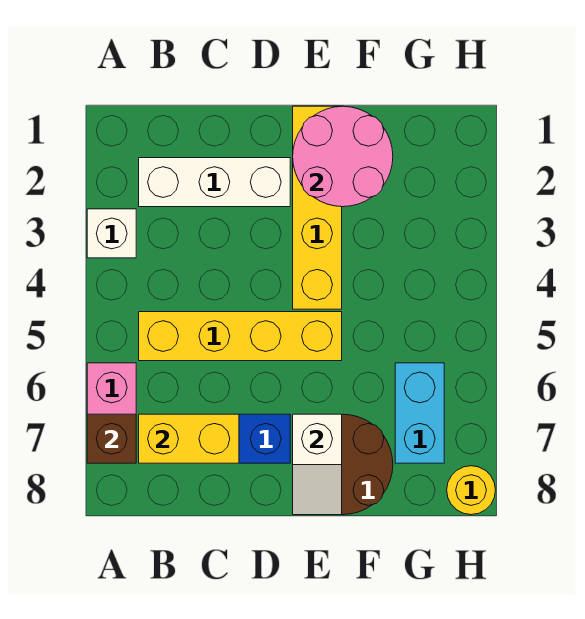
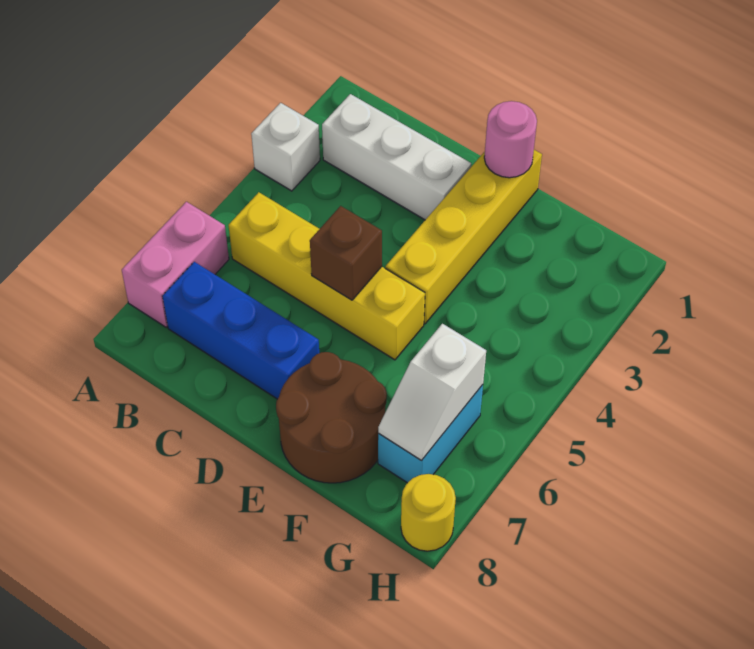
brown 1x1 brick [87,414,136,463] -> brown 1x1 brick moved to [310,206,382,300]
yellow 1x2 brick [139,414,239,463] -> none
pink 2x2 round brick [293,106,393,207] -> pink 1x1 round brick [484,101,537,178]
white 1x2 slope [293,414,342,515] -> white 1x2 slope moved to [378,324,486,461]

